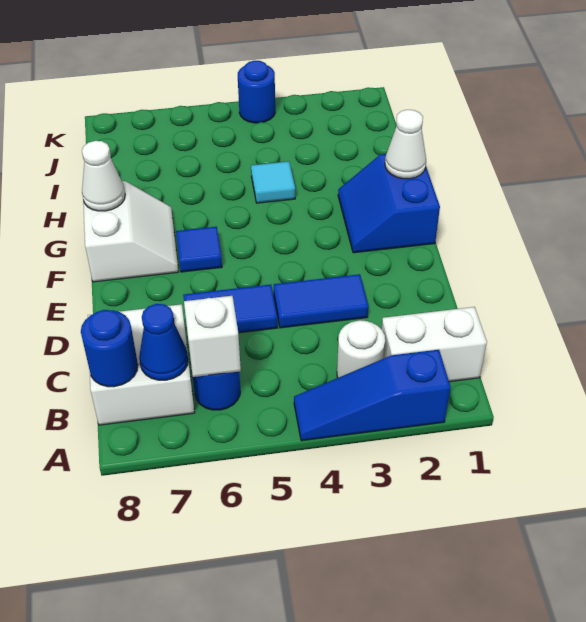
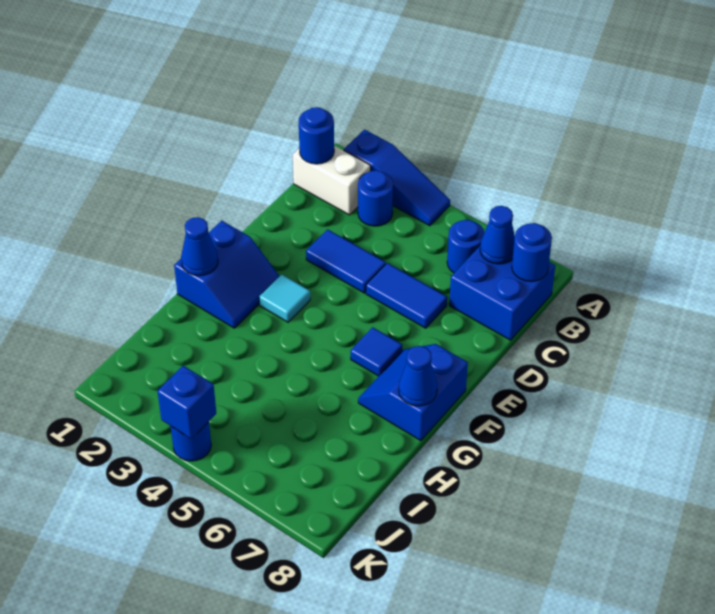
none -> blue 1x1 round brick [299,107,334,164]
white 1x1 round brick [337,320,385,378] -> blue 1x1 round brick [358,170,393,226]
white 1x1 brick [184,296,241,377] -> none
white 2x2 brick [88,304,195,425] -> blue 2x2 brick [449,246,555,340]
white 2x2 slope [83,181,179,282] -> blue 2x2 slope [358,344,468,441]
white 1x1 cone [385,110,426,179] -> blue 1x1 cone [181,217,218,276]
white 1x1 cone [82,141,125,211] -> blue 1x1 cone [399,346,437,406]
cyan 1x1 tile [251,161,295,203] -> cyan 1x1 tile moved to [259,275,310,322]
none -> blue 1x1 brick [158,366,216,439]

